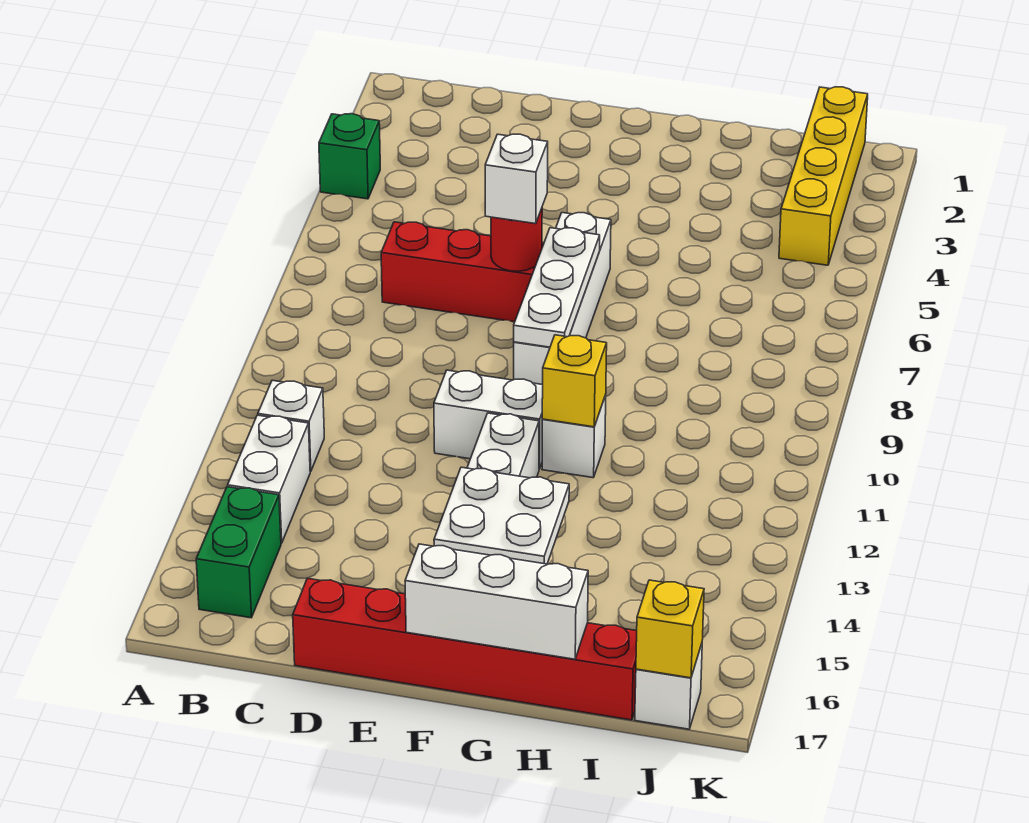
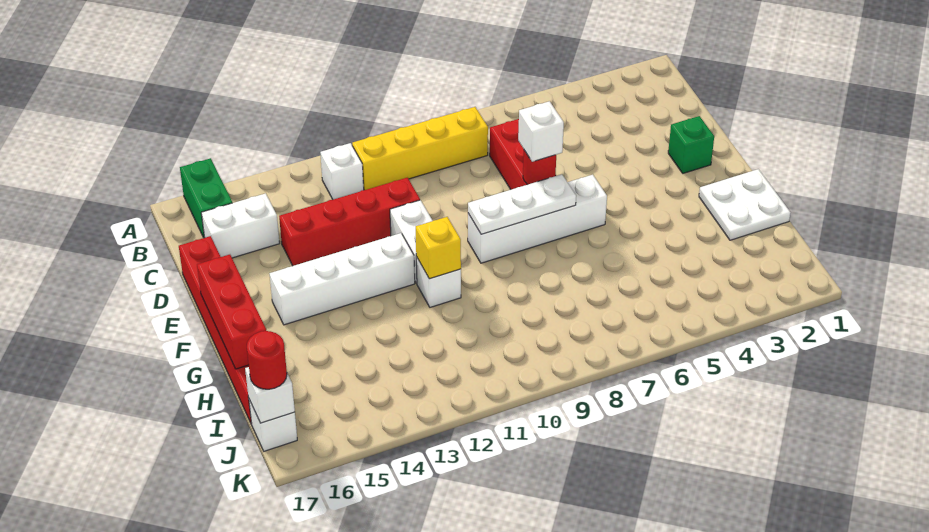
green 1x1 brick [319,114,380,199] -> green 1x1 brick moved to [668,116,714,173]
white 1x2 brick [228,415,310,543] -> white 1x2 brick moved to [201,193,280,258]
green 1x2 brick [196,487,281,618] -> green 1x2 brick turned to [180,158,232,238]
none -> red 1x4 brick [279,178,420,266]
white 2x2 plate [434,467,569,564] -> white 2x2 plate moved to [699,169,791,240]
white 1x3 brick [405,544,588,659] -> red 1x3 brick [197,255,266,369]
yellow 1x4 brick [779,87,868,265] -> yellow 1x4 brick moved to [352,107,488,190]
yellow 1x1 brick [636,580,704,678] -> white 1x1 brick [245,367,295,423]
none -> red 1x1 round brick [247,331,287,389]

